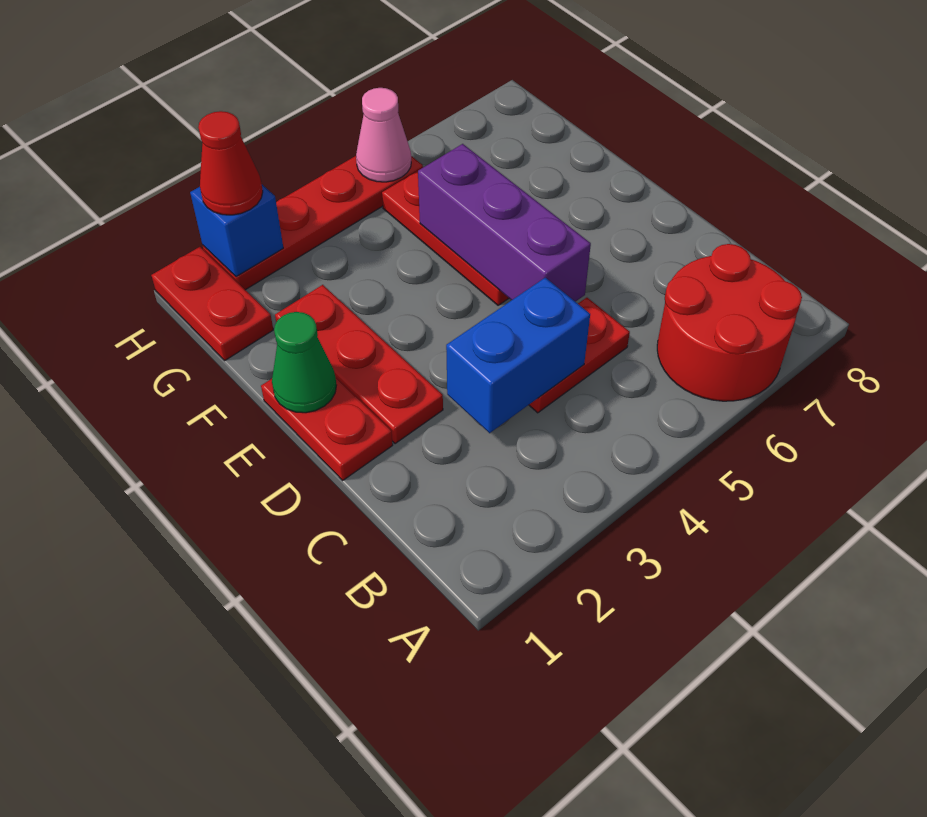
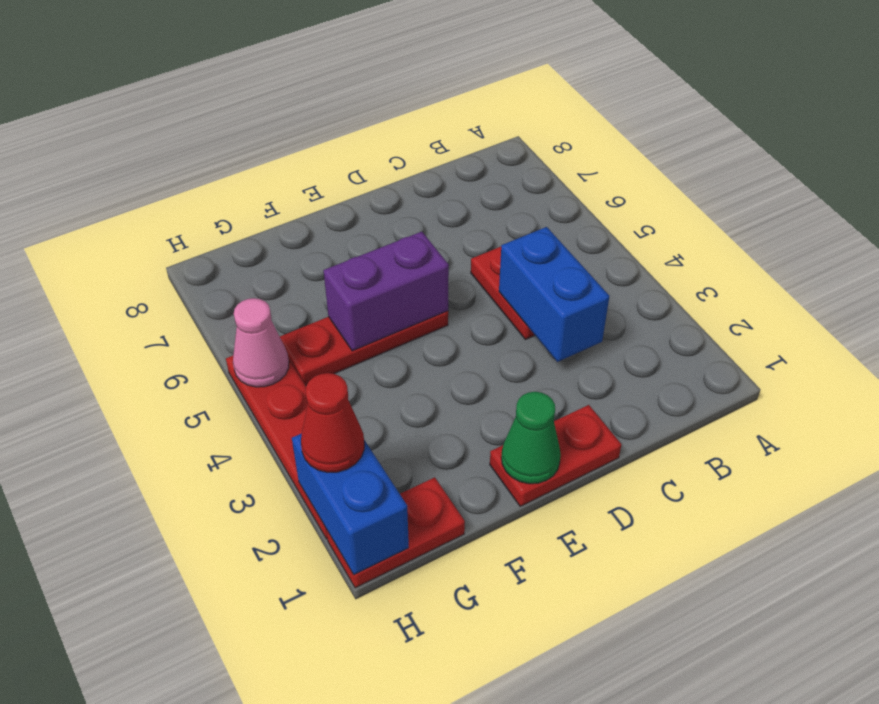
red 2x2 round brick [657,244,802,401] -> none
red 1x3 plate [275,285,443,444] -> none
purple 1x3 brick [418,144,591,302] -> purple 1x2 brick [323,232,449,351]
blue 1x1 brick [190,185,283,277] -> blue 1x2 brick [292,433,409,575]

